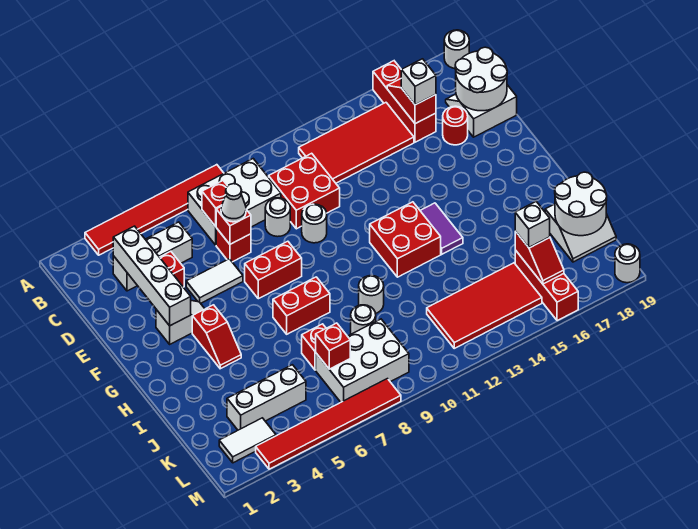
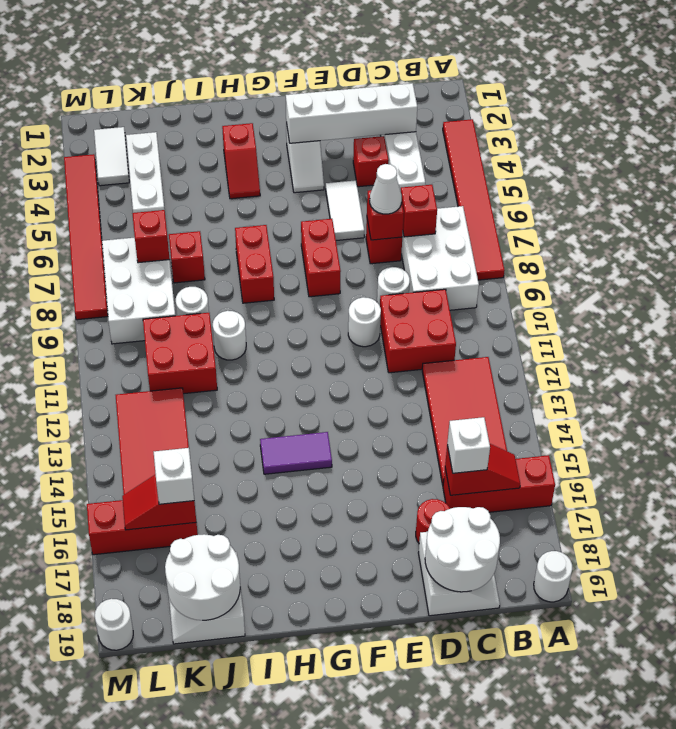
red 1x2 slope [192,305,241,369] -> red 1x2 slope turned to [222,123,260,199]
red 2x2 brick [370,202,441,277] -> red 2x2 brick moved to [143,313,217,394]

